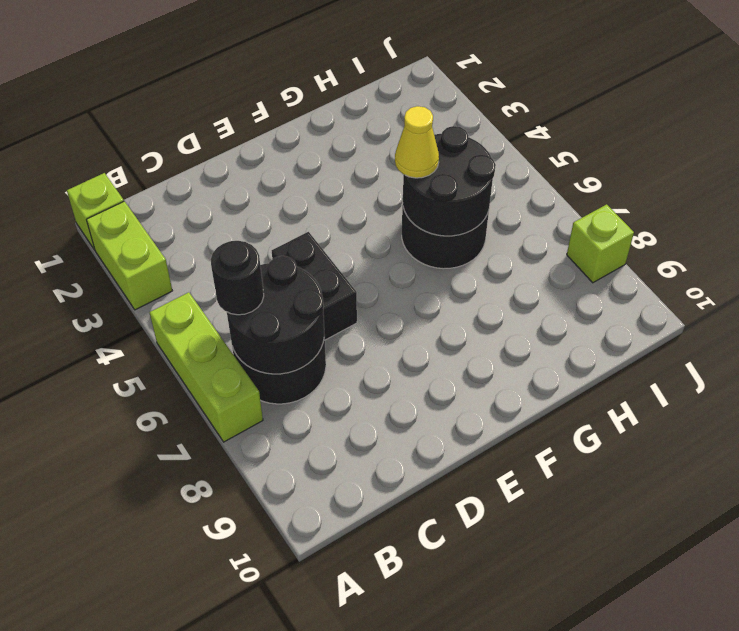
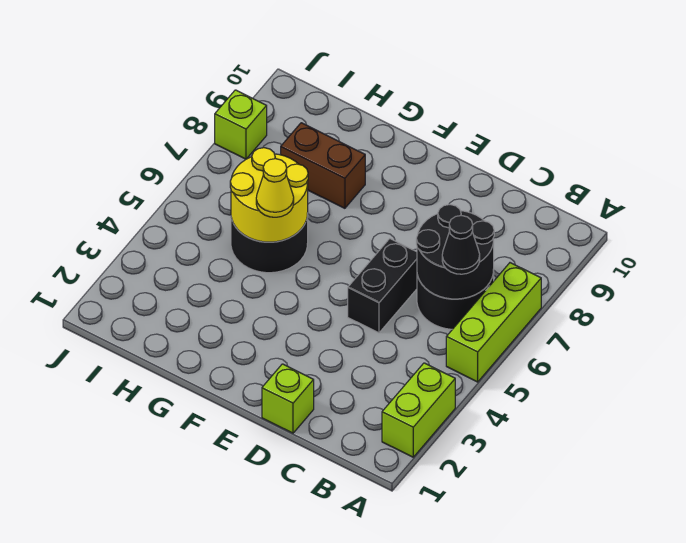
lime 1x1 brick [67,173,124,250] -> lime 1x1 brick moved to [262,364,314,433]
black 1x1 round brick [211,241,264,315] -> black 1x1 cone [442,216,480,274]
black 2x2 round brick [403,126,496,236] -> yellow 2x2 round brick [230,148,308,242]
none -> brown 1x2 brick [281,123,365,208]

